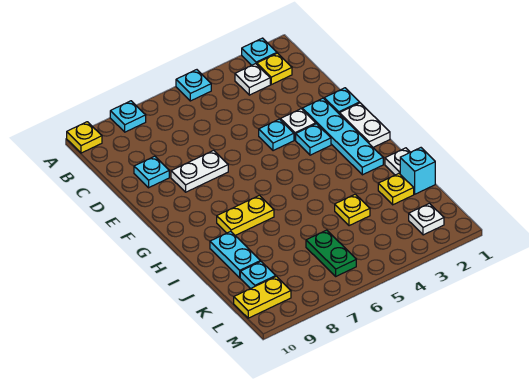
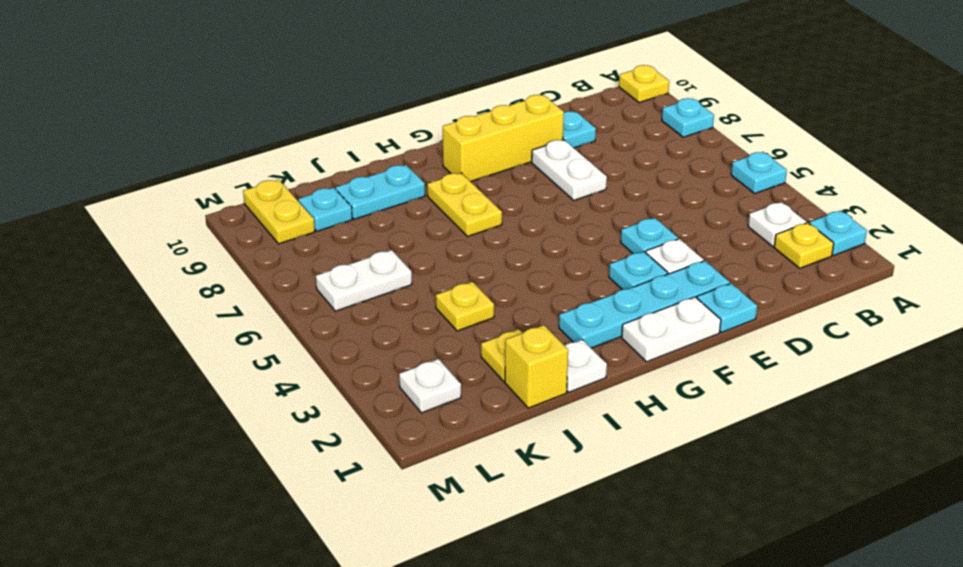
none -> yellow 1x3 brick [443,95,564,182]
cyan 1x1 brick [400,148,435,194] -> yellow 1x1 brick [505,325,568,408]
green 1x2 plate [306,230,356,276] -> white 1x2 plate [316,250,412,311]

